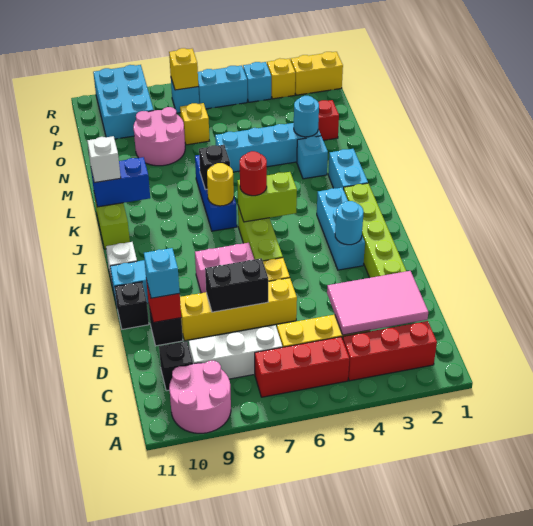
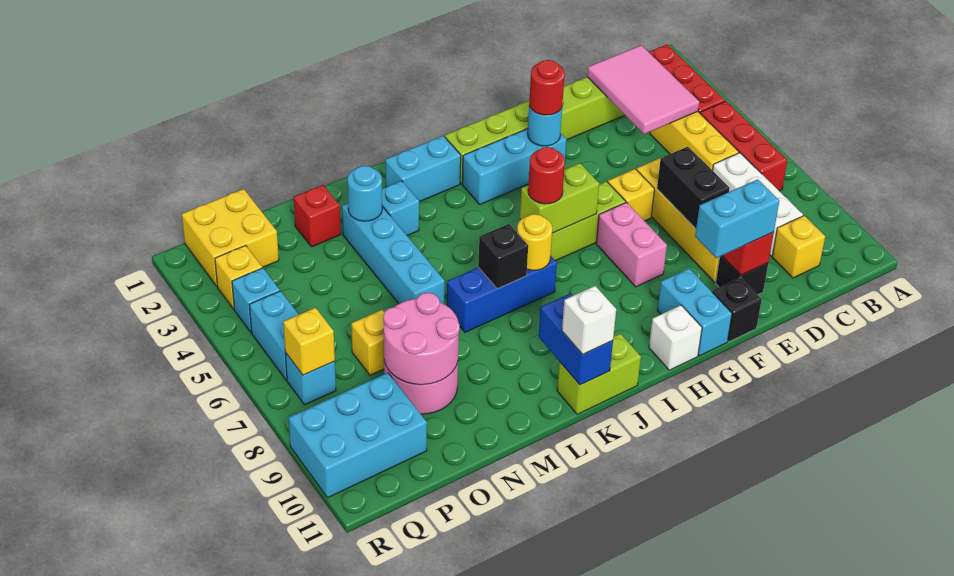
pink 2x2 round brick [169,361,231,433] -> pink 2x2 round brick moved to [383,293,460,385]
black 1x1 brick [159,341,193,391] -> yellow 1x1 brick [772,216,825,278]
cyan 1x1 brick [144,248,180,298] -> cyan 1x2 brick [695,179,779,258]
none -> red 1x1 round brick [529,60,565,115]
lime 1x2 brick [237,172,297,222] -> lime 1x2 brick turned to [520,163,599,233]
yellow 1x2 brick [291,52,343,95] -> yellow 2x2 brick [182,189,279,286]

